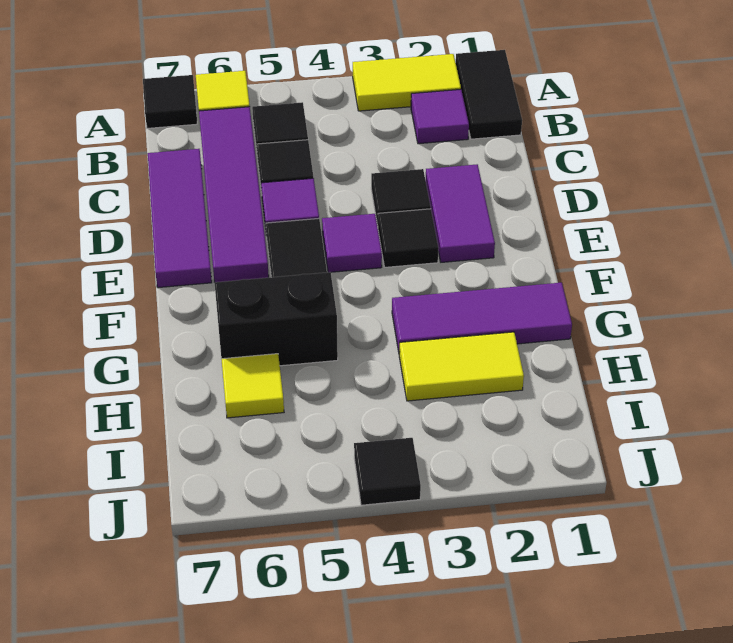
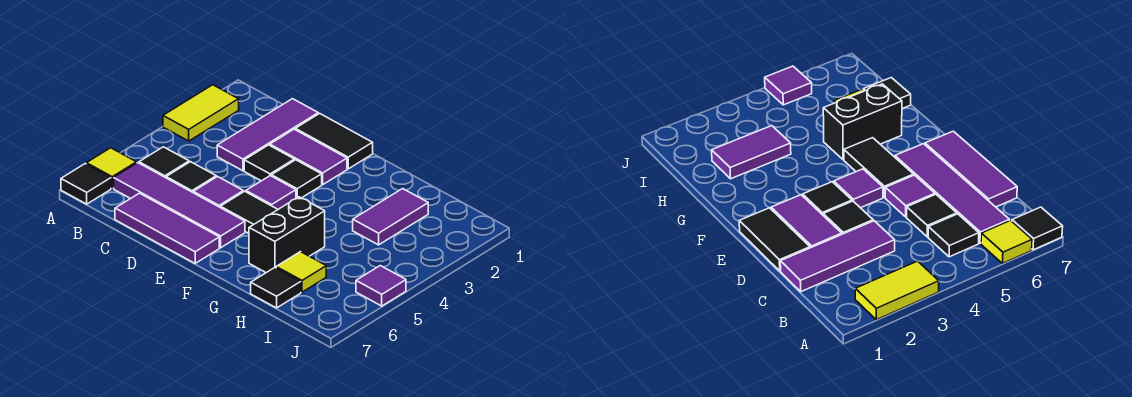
black 1x2 tile [456,50,522,139] -> black 1x2 tile moved to [295,113,373,169]
purple 1x1 tile [411,89,469,144] -> purple 1x1 tile moved to [356,266,406,306]
purple 1x3 tile [392,283,572,352] -> purple 1x3 tile moved to [217,99,318,171]
yellow 1x2 tile [399,332,524,401] -> purple 1x2 tile [353,189,428,245]
black 1x1 tile [354,438,421,505] -> black 1x1 tile moved to [251,268,301,308]

